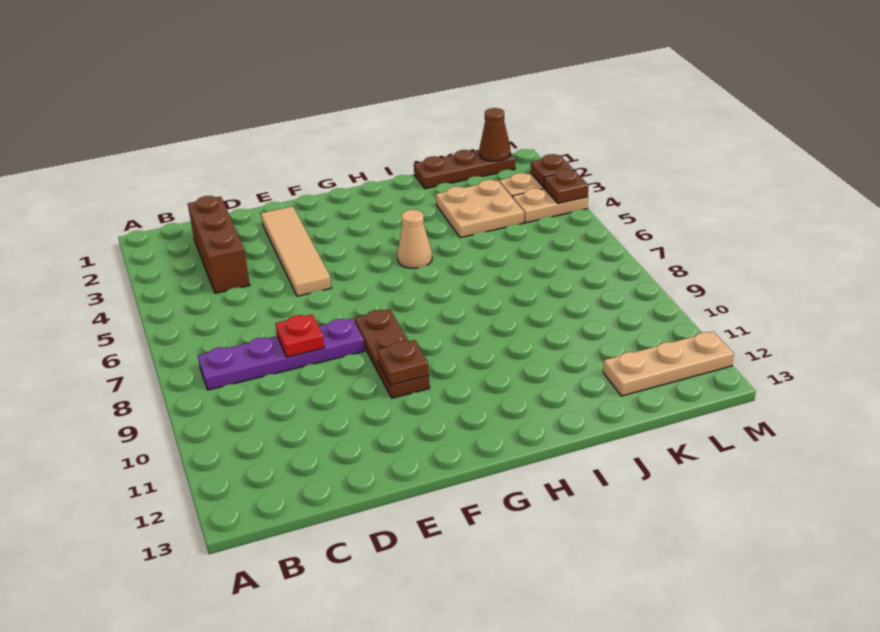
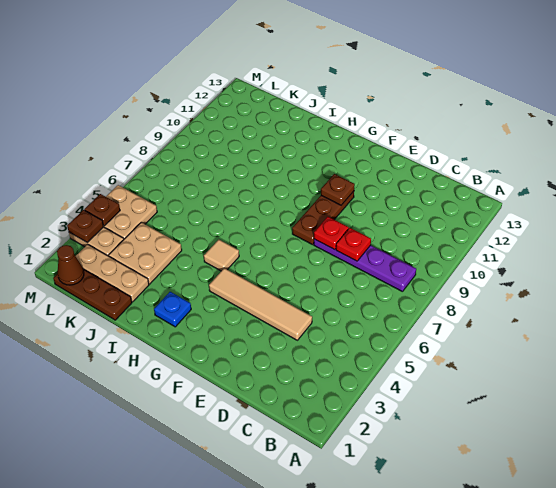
brown 1x3 brick [188,196,250,293] -> none
tan 1x4 tile [261,206,331,296] -> tan 1x4 tile turned to [209,268,312,340]
none -> red 1x1 plate [314,217,349,250]
none -> blue 1x1 plate [154,292,191,327]
tan 1x1 cone [397,210,432,268] -> tan 1x1 tile [204,240,239,271]
tan 1x3 plate [603,331,734,396] -> tan 1x3 plate moved to [76,244,149,302]
tan 1x2 plate [513,188,588,223] -> tan 2x2 plate [104,185,157,239]

